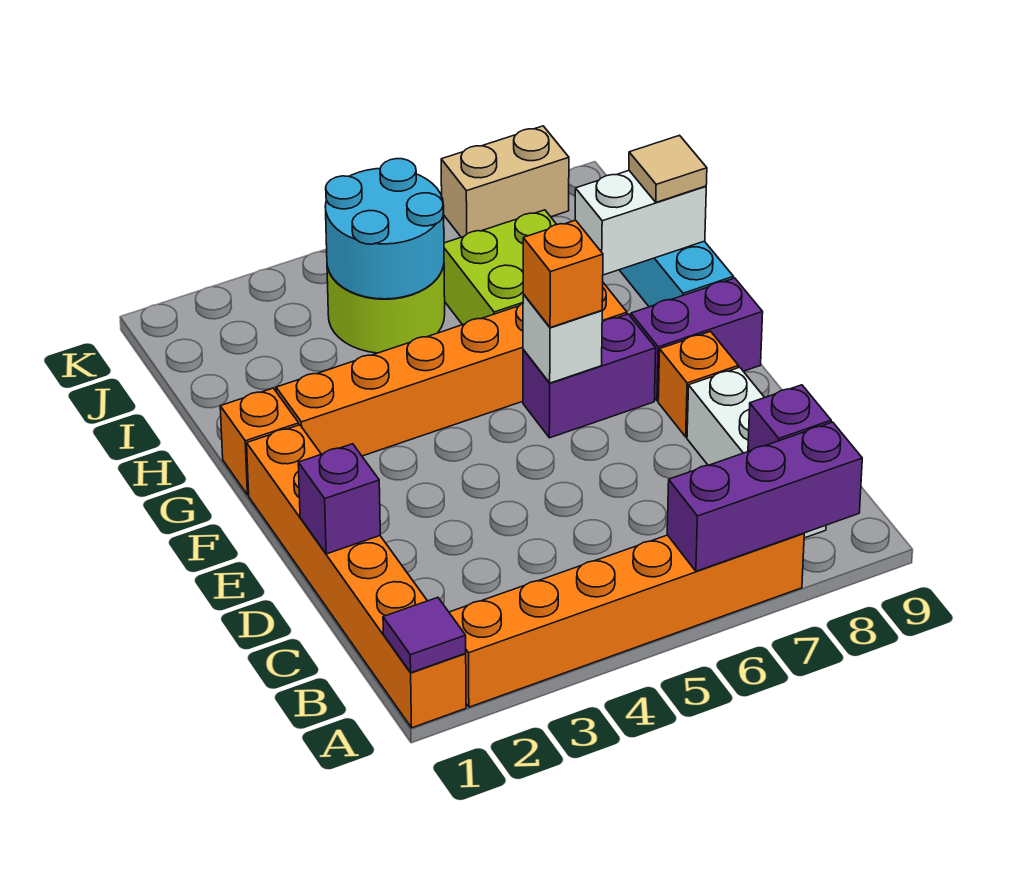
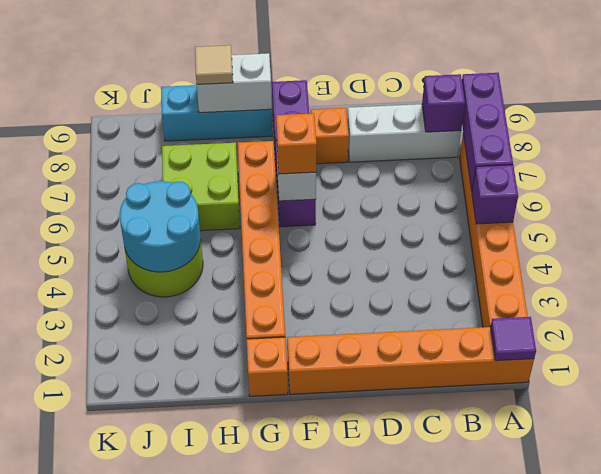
purple 1x1 brick [298,444,380,554] -> purple 1x1 brick moved to [472,165,518,224]
white 1x2 brick [575,171,706,275] -> white 1x2 brick turned to [197,53,272,113]
tan 1x2 brick [441,126,569,237] -> none

